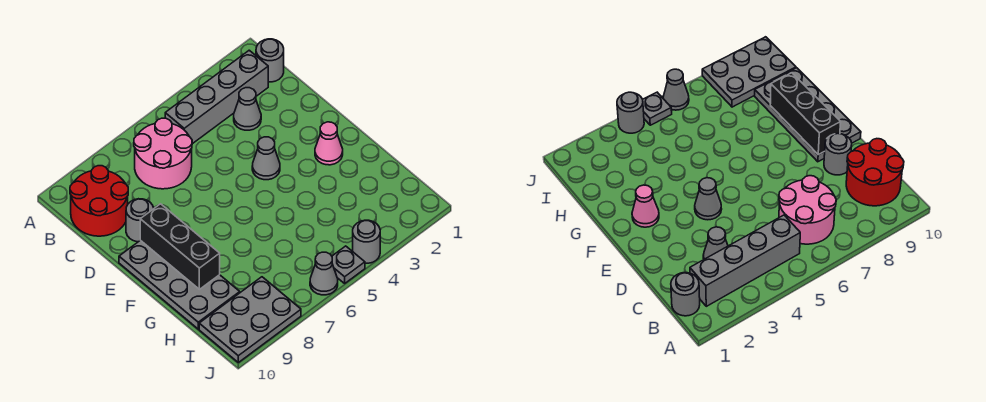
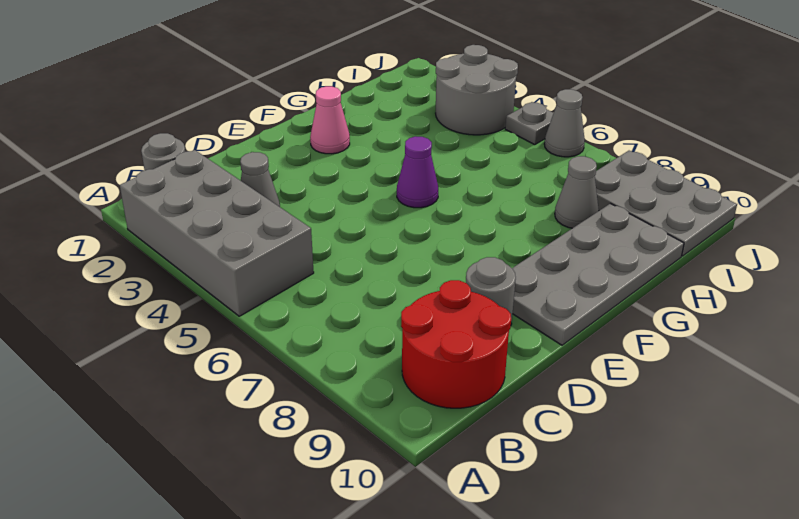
grey 1x4 brick [165,50,268,144] -> grey 2x4 brick [120,150,314,316]
pink 2x2 round brick [134,118,192,189] -> none
grey 1x1 cone [252,137,280,180] -> grey 1x1 cone moved to [555,156,599,228]
black 1x3 brick [140,204,220,289] -> none
none -> purple 1x1 cone [397,136,438,208]
grey 1x1 round brick [353,220,380,263] -> grey 2x2 round brick [436,45,518,135]

